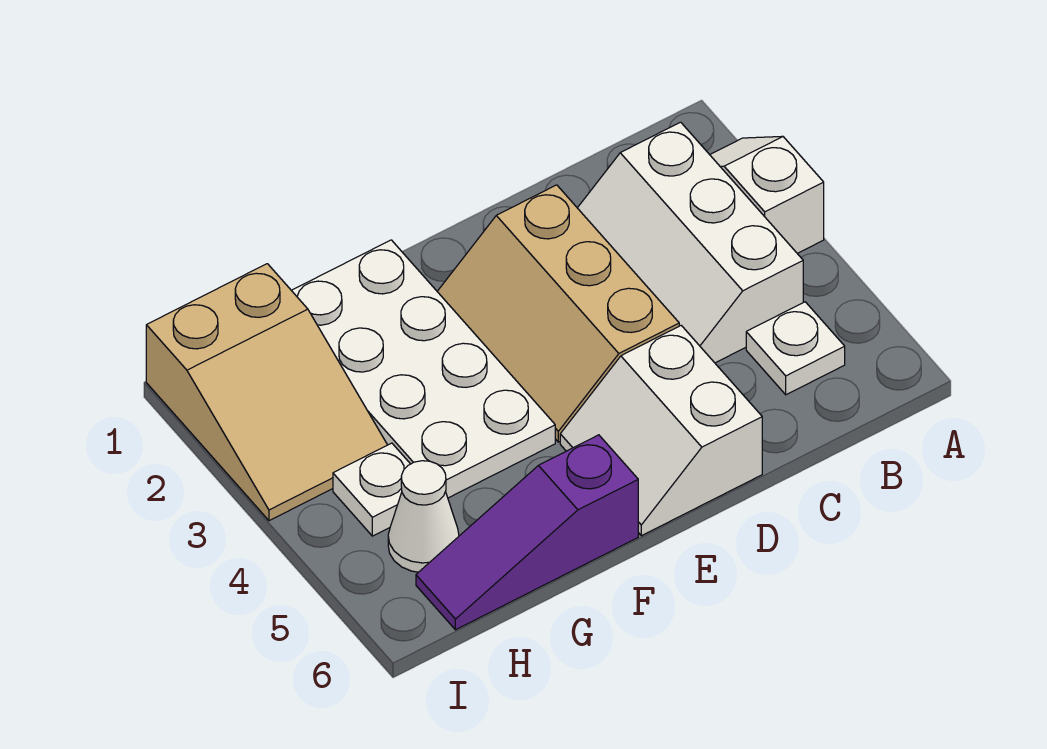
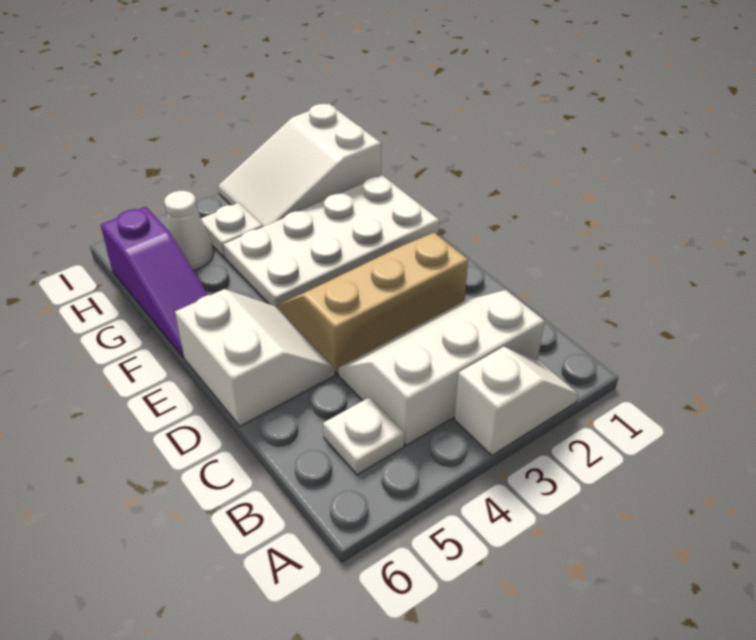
white 2x2 slope [560,326,762,536] -> white 2x2 slope turned to [175,289,335,426]
purple 1x3 slope [416,435,638,630] -> purple 1x3 slope turned to [101,207,208,358]
tan 2x3 slope [146,264,387,521] -> white 2x3 slope [218,103,381,227]

